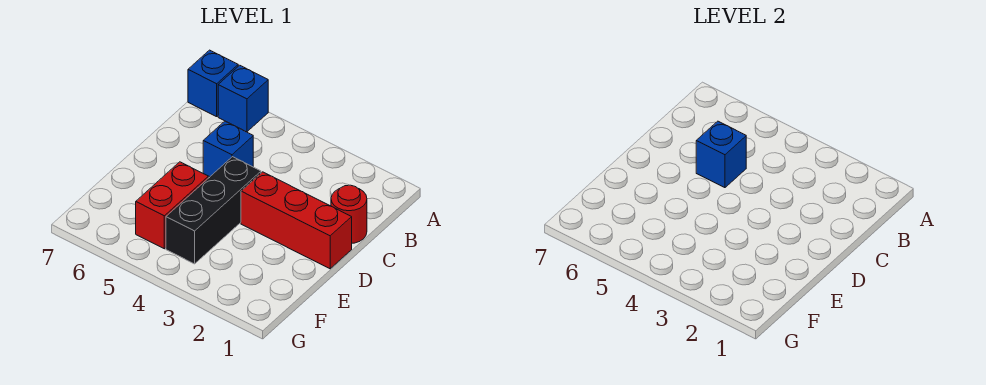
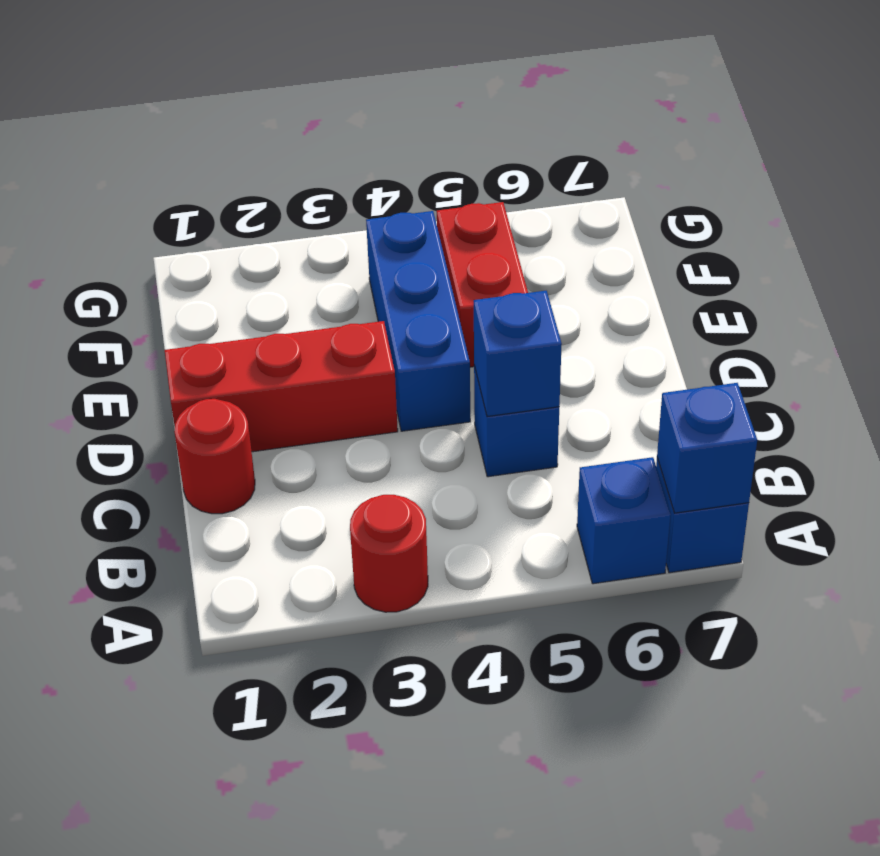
none -> red 1x1 round brick [350,495,428,612]
none -> blue 1x1 brick [657,383,757,513]
black 1x3 brick [166,157,261,264] -> blue 1x3 brick [366,211,470,431]

